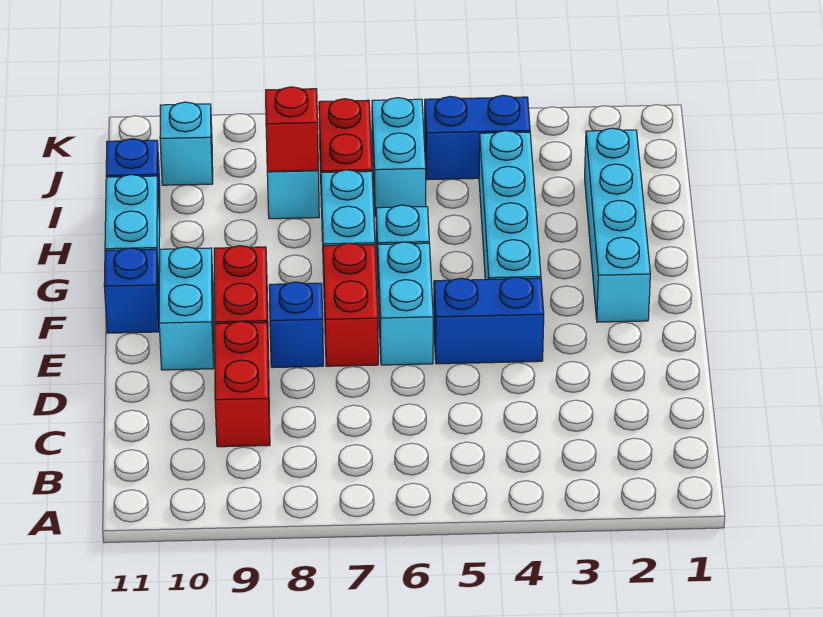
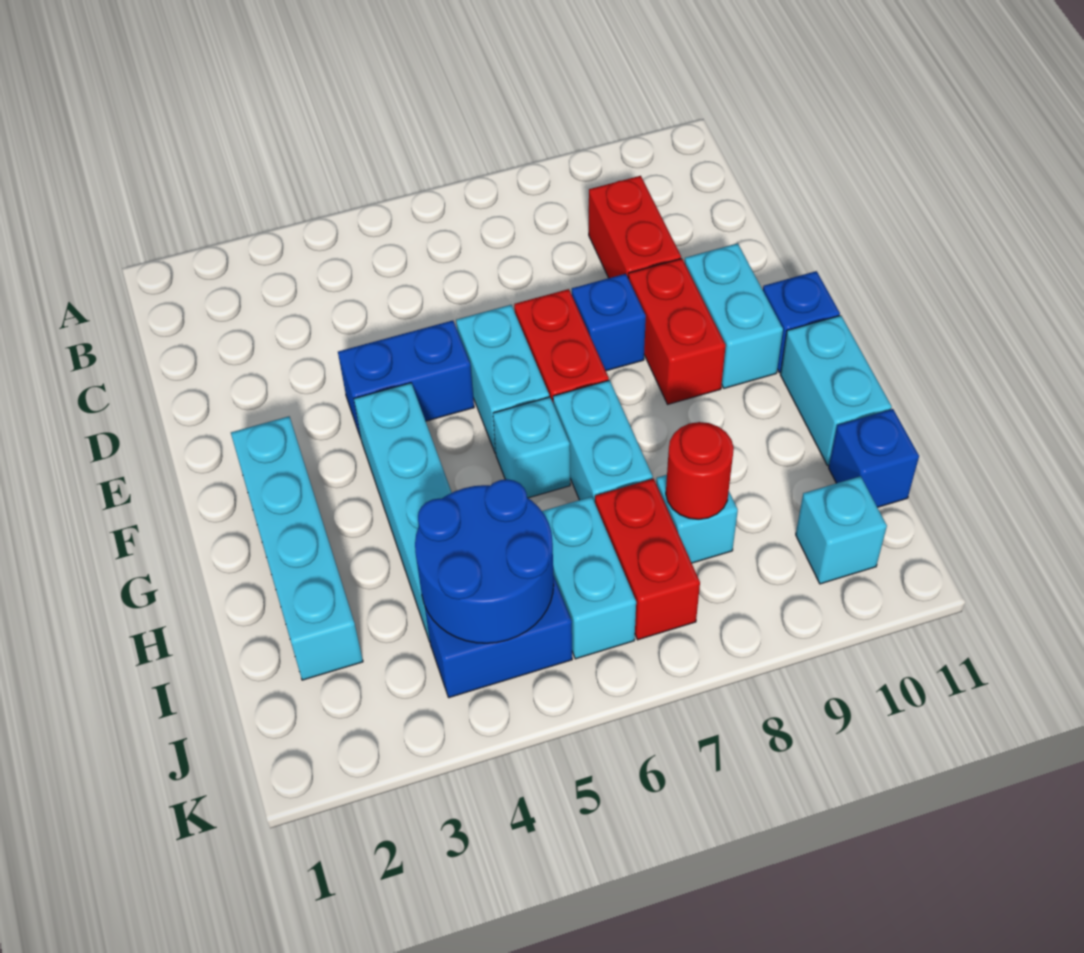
none -> blue 2x2 round brick [415,479,554,643]
red 1x1 brick [266,87,318,171] -> red 1x1 round brick [666,422,734,519]

